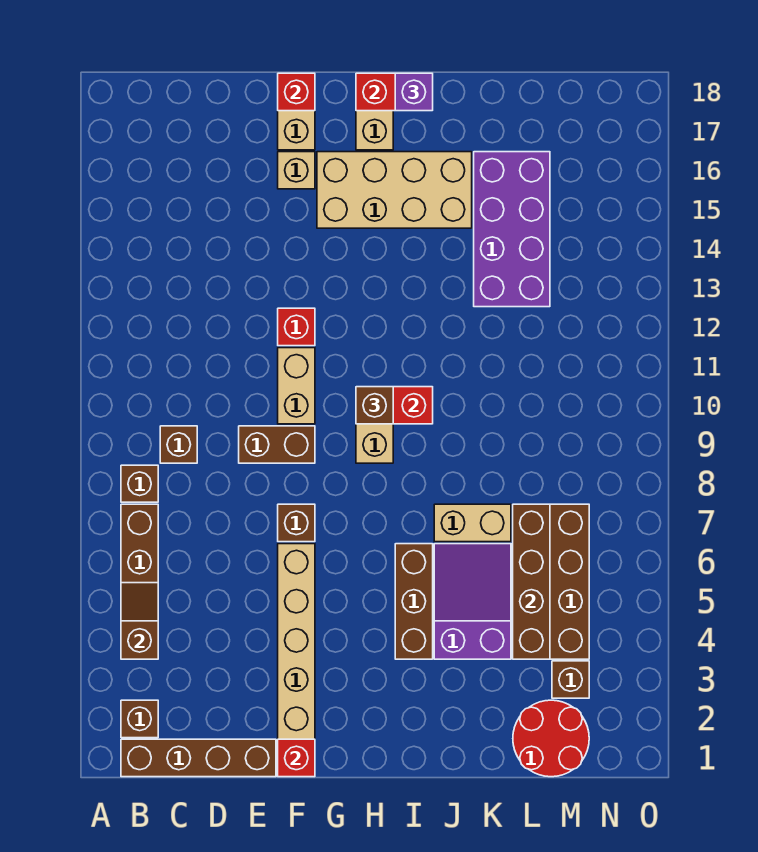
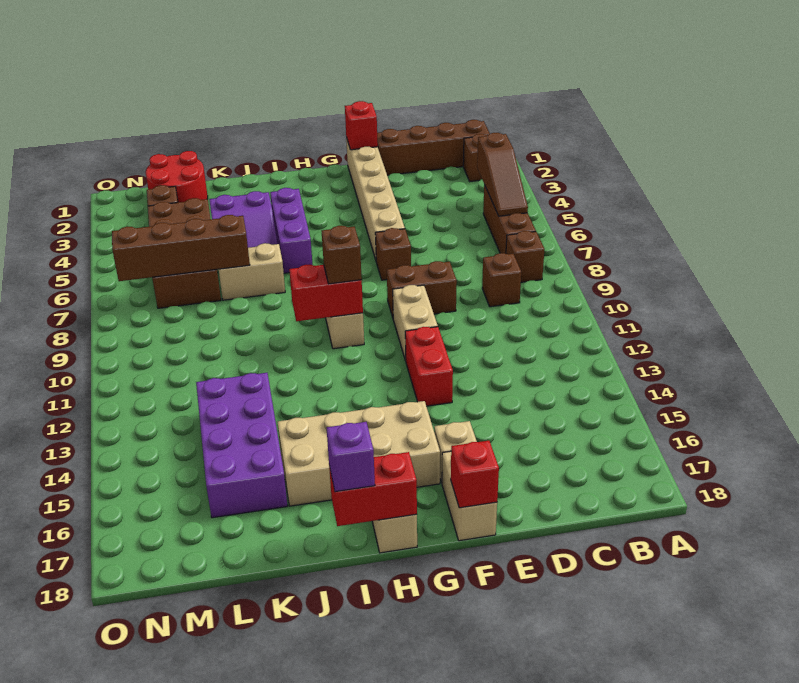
brown 1x2 slope [121,583,158,659] -> brown 1x3 slope [477,133,528,216]
red 1x1 brick [278,308,315,346] -> red 1x2 brick [405,327,453,406]
brown 1x3 brick [395,544,433,659] -> purple 1x3 brick [270,188,313,273]
brown 1x4 brick [513,504,550,659] -> brown 1x4 brick turned to [112,215,250,281]

